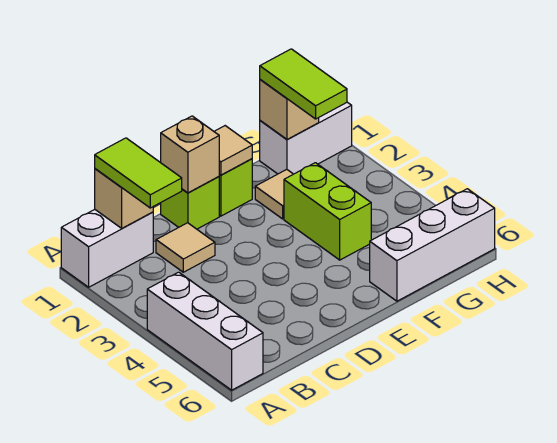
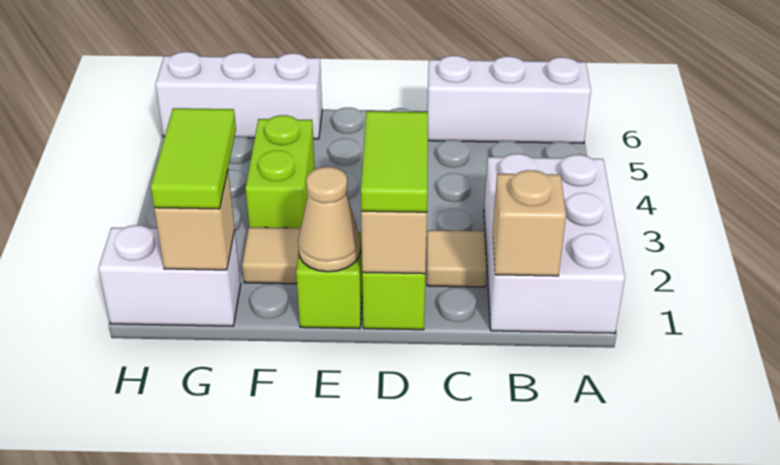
white 1x2 brick [61,209,153,287] -> white 2x3 brick [484,154,625,333]
white 1x3 brick [147,272,263,390] -> white 1x3 brick turned to [427,56,591,143]
lime 1x2 tile [95,138,182,208] -> lime 1x2 tile moved to [361,111,428,212]
tan 1x1 tile [214,126,252,175] -> tan 1x1 cone [298,167,361,272]

